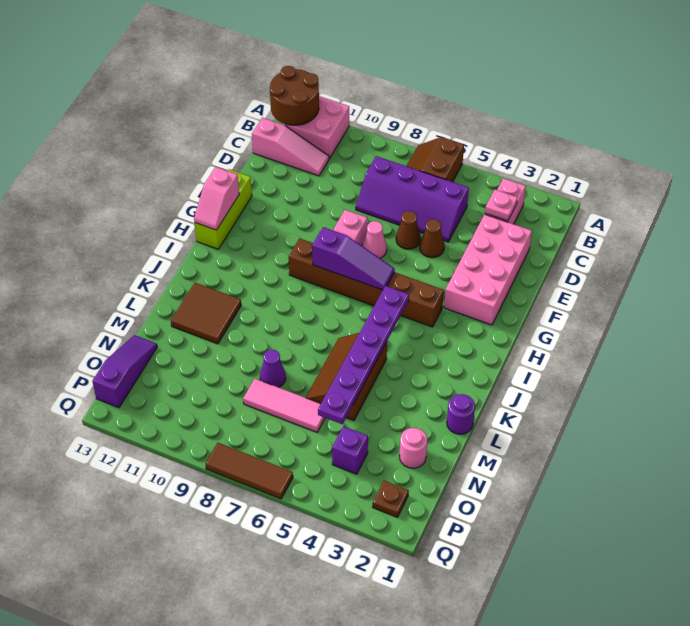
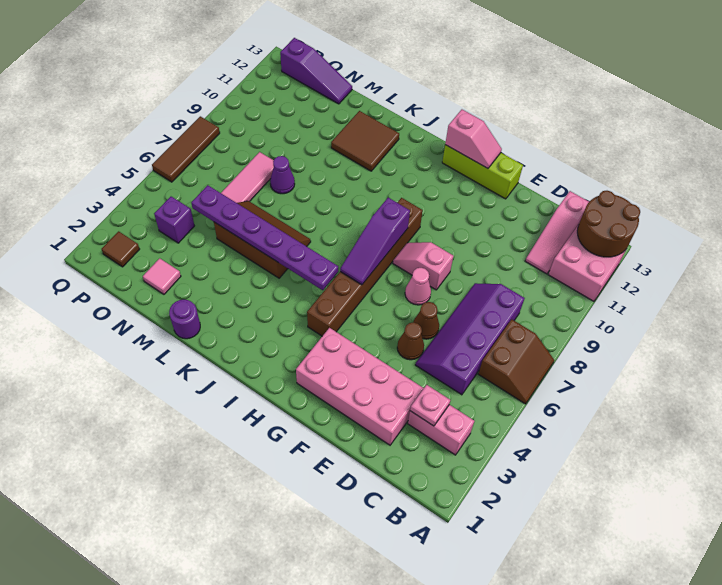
brown 2x2 slope [407,137,464,182] -> brown 2x2 slope turned to [478,319,554,404]
pink 1x2 slope [194,167,239,230] -> pink 1x2 slope turned to [445,110,502,168]
pink 1x1 round brick [399,428,427,468] -> pink 1x1 tile [143,258,181,294]
brown 1x1 plate [373,481,409,517] -> brown 1x1 tile [102,231,140,267]

